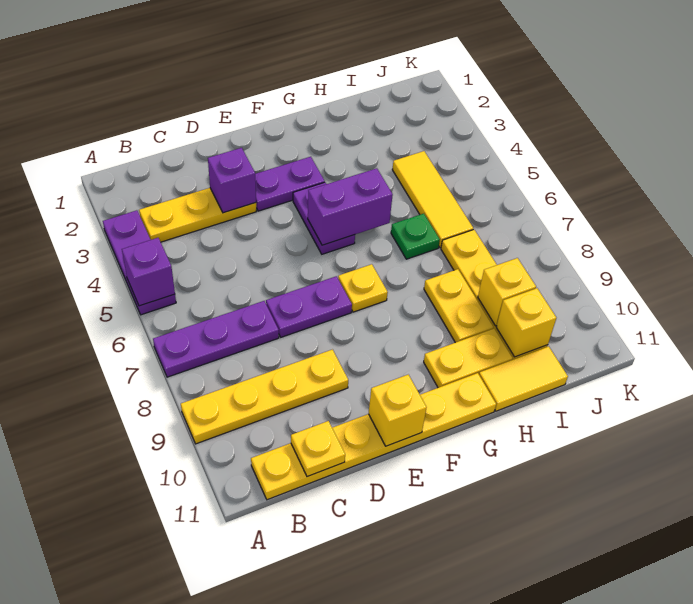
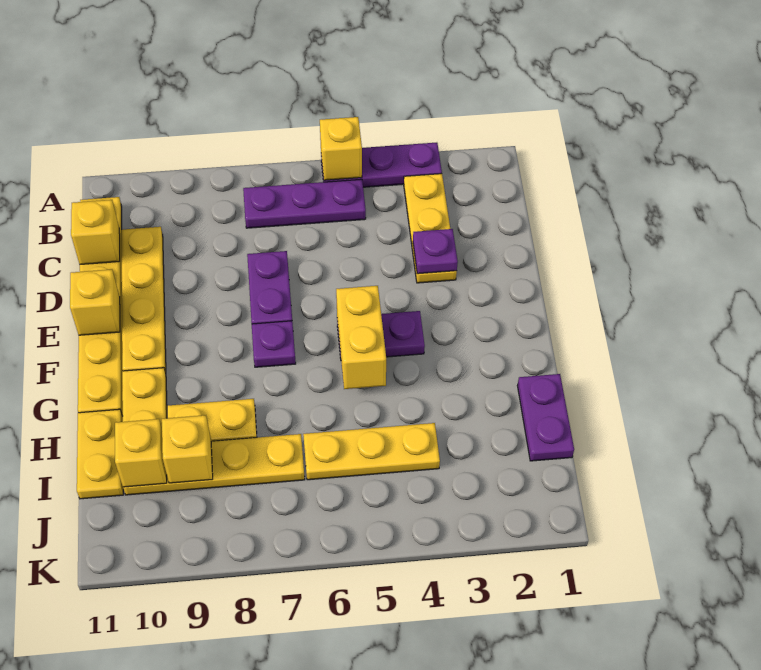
purple 1x1 brick [122,238,175,306] -> yellow 1x1 brick [320,117,362,180]
purple 1x3 plate [153,301,279,377] -> purple 1x3 plate turned to [243,179,366,228]
yellow 1x4 plate [181,350,348,444] -> yellow 1x4 plate moved to [122,227,166,373]
yellow 1x1 plate [291,421,345,477] -> yellow 1x1 brick [71,200,120,264]
purple 1x1 brick [208,148,256,213] -> purple 1x1 plate [413,229,458,274]
purple 1x2 plate [255,157,325,211] -> purple 1x2 plate moved to [517,374,574,461]
purple 1x2 brick [308,168,393,245] -> yellow 1x2 brick [336,286,386,389]
yellow 1x1 plate [338,264,388,312] -> purple 1x1 plate [252,321,296,367]
green 1x1 plate [391,214,440,259] -> none
yellow 1x2 tile [479,346,568,411] -> yellow 1x2 plate [77,409,123,499]
yellow 1x3 tile [392,151,473,248] -> yellow 1x3 plate [303,423,440,480]

